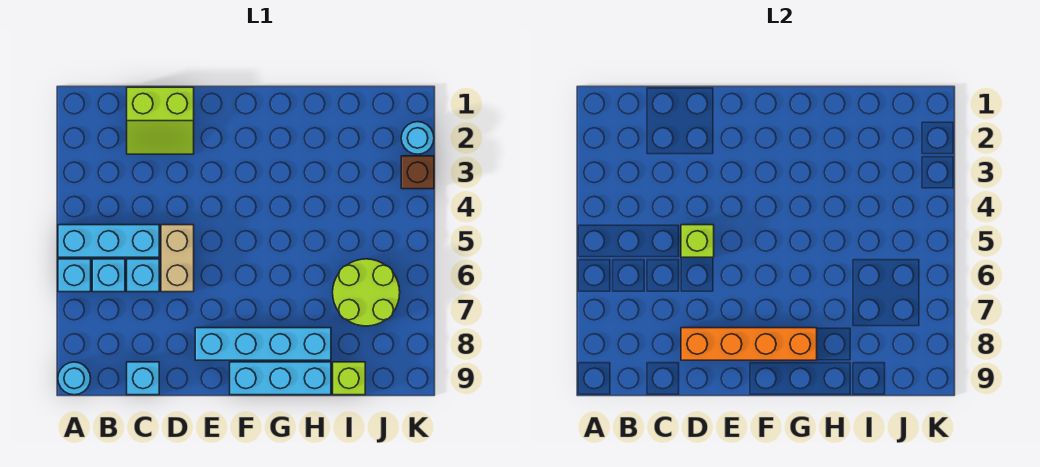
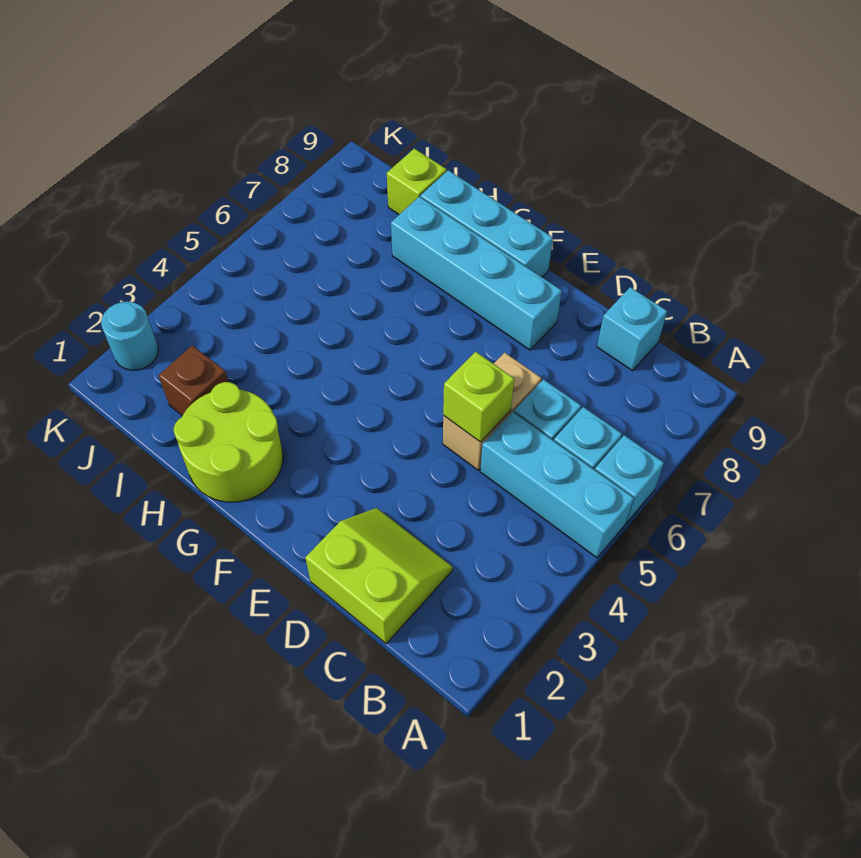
cyan 1x1 round brick [58,362,91,395] -> none
orange 1x4 brick [681,328,817,360] -> none
lime 2x2 round brick [333,259,400,326] -> lime 2x2 round brick moved to [174,382,283,502]
brown 1x1 brick [401,156,434,189] -> brown 1x1 brick moved to [159,345,228,416]

